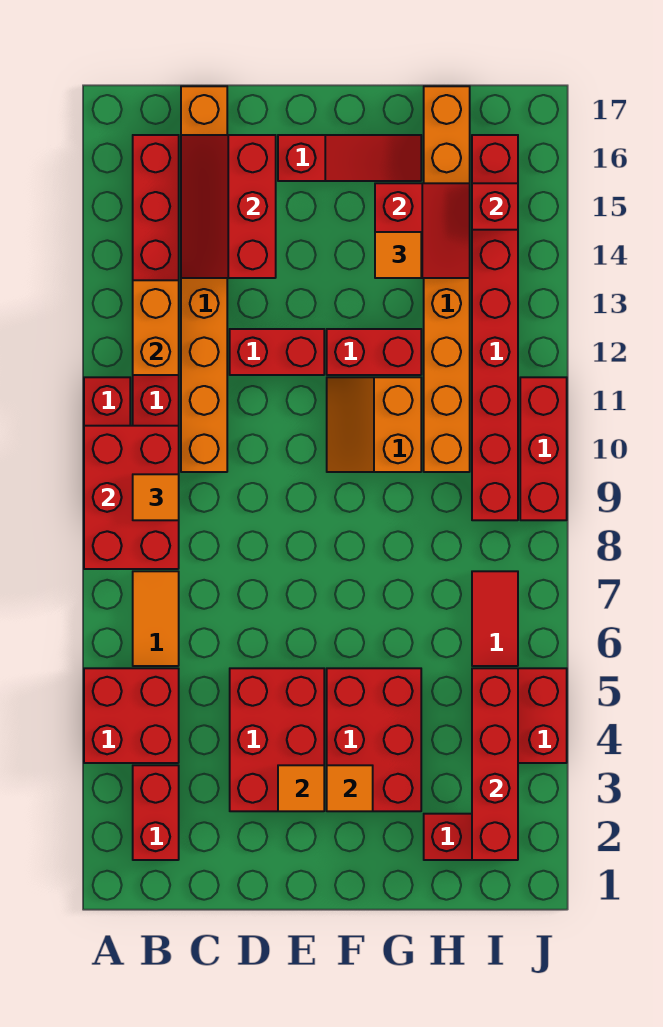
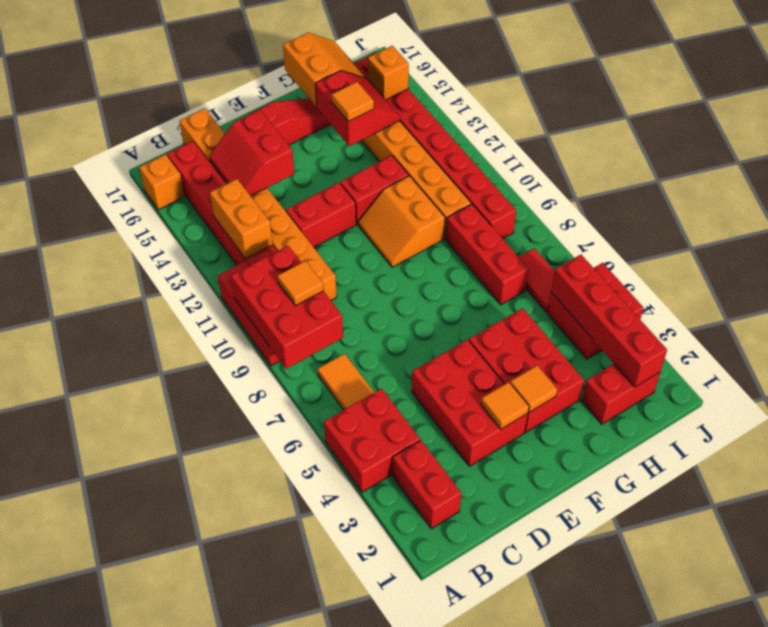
none -> orange 1x1 brick [139,154,184,210]
red 2x3 slope [181,135,276,278] -> red 2x2 slope [209,110,294,196]
none -> orange 2x2 slope [283,33,366,107]
red 1x1 brick [472,183,518,230] -> orange 1x1 brick [368,46,409,100]
red 1x3 brick [520,377,567,520] -> red 1x3 brick moved to [446,204,529,305]

